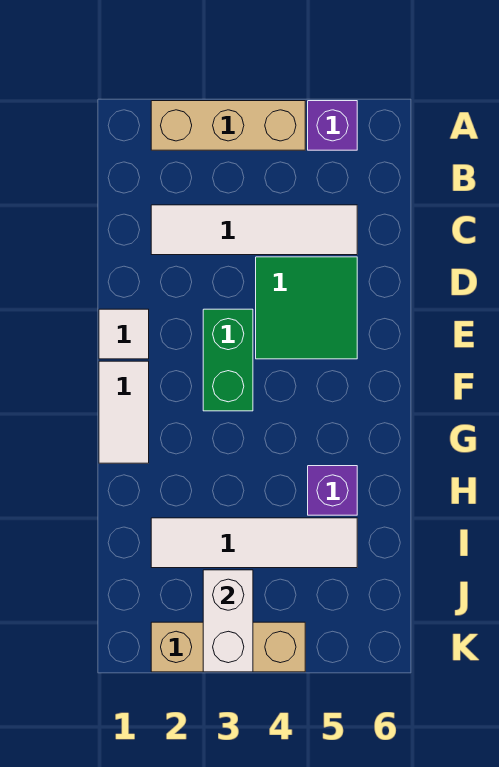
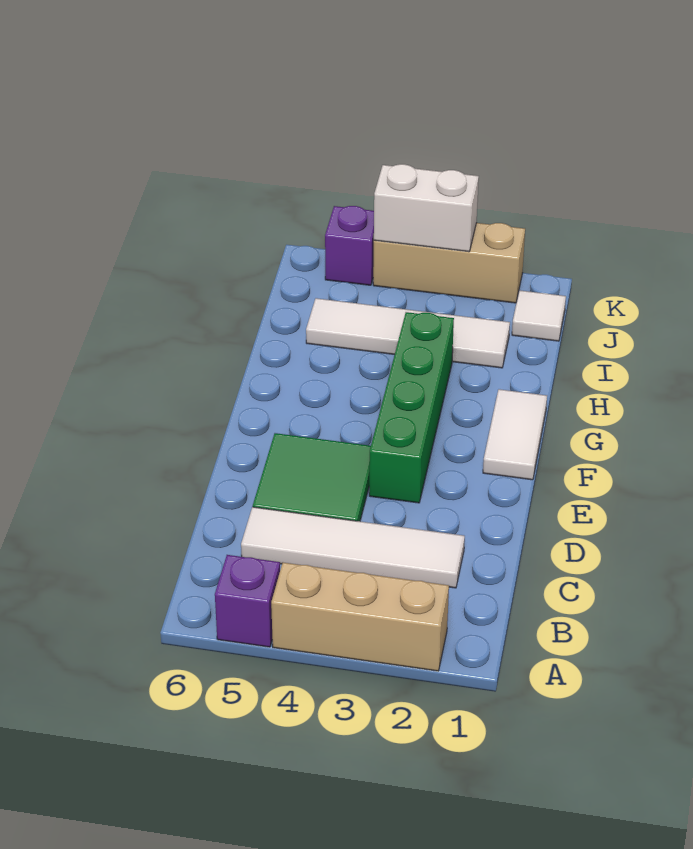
white 1x1 tile [99,309,149,359] -> white 1x1 tile moved to [512,290,566,341]
green 1x2 brick [203,309,253,411] -> green 1x4 brick [369,312,454,503]
purple 1x1 brick [308,466,357,515] -> purple 1x1 brick moved to [325,206,374,285]
white 1x2 brick [203,570,253,672] -> white 1x2 brick turned to [374,164,479,252]

